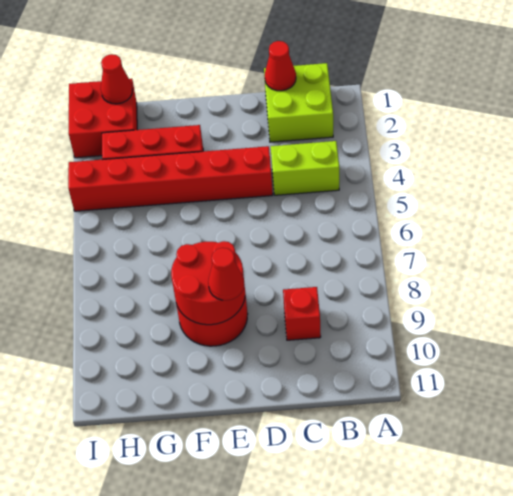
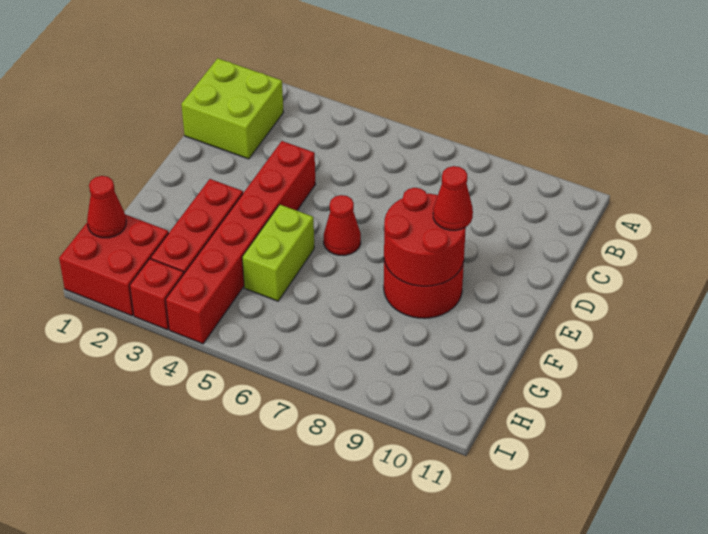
lime 1x2 brick [271,141,339,195] -> lime 1x2 brick moved to [242,205,314,301]
red 1x1 cone [265,41,296,91] -> red 1x1 cone moved to [324,195,361,255]
red 1x1 brick [283,287,321,340] -> red 1x1 brick moved to [130,259,184,330]

